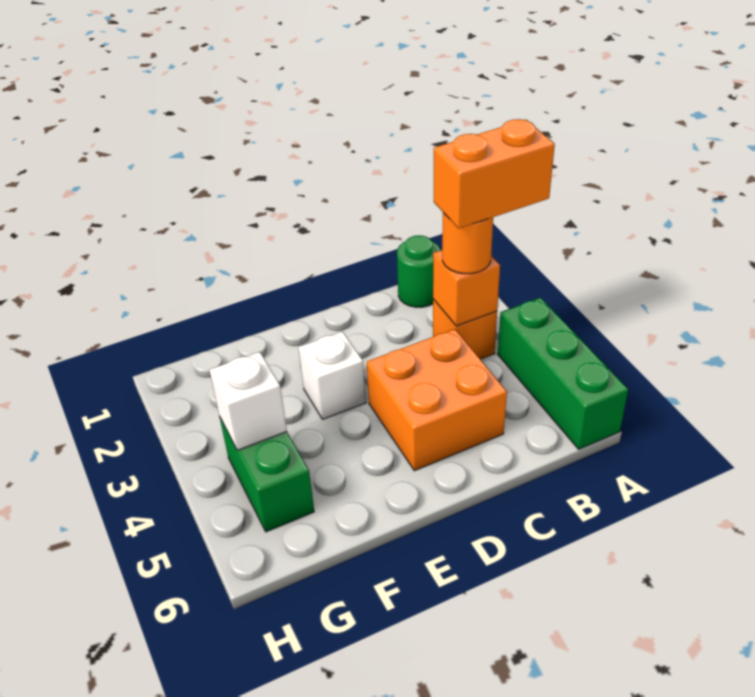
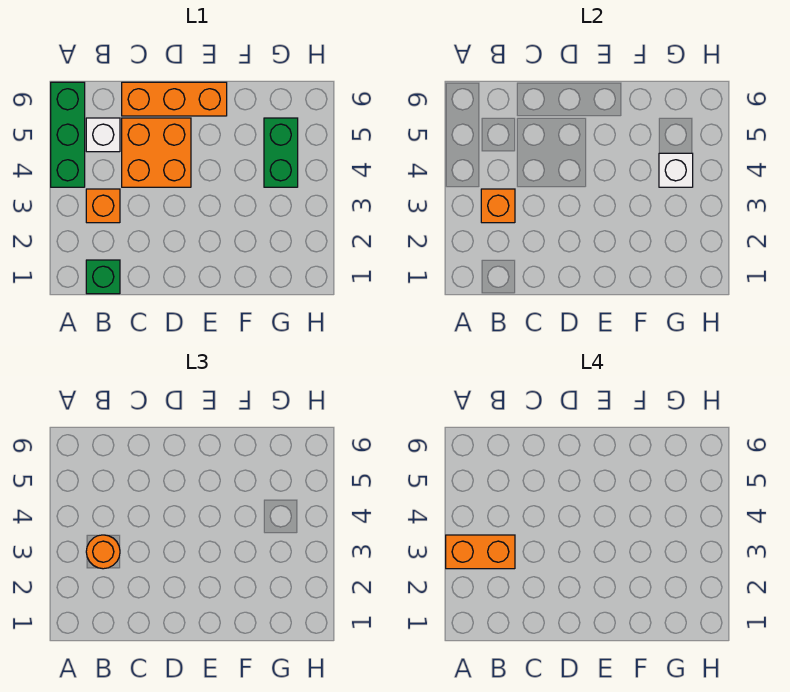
green 1x1 round brick [397,235,440,307] -> green 1x1 brick [86,260,120,294]
none -> orange 1x3 brick [122,82,227,116]
white 1x1 brick [299,331,366,419] -> white 1x1 brick moved to [86,118,120,152]

